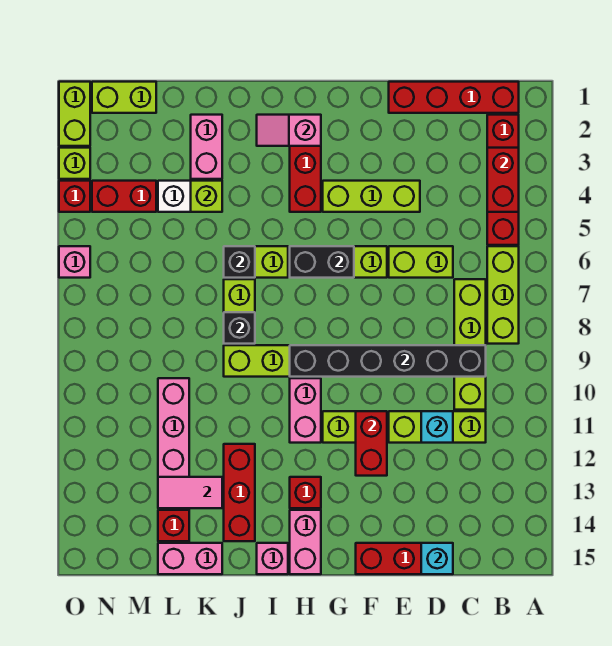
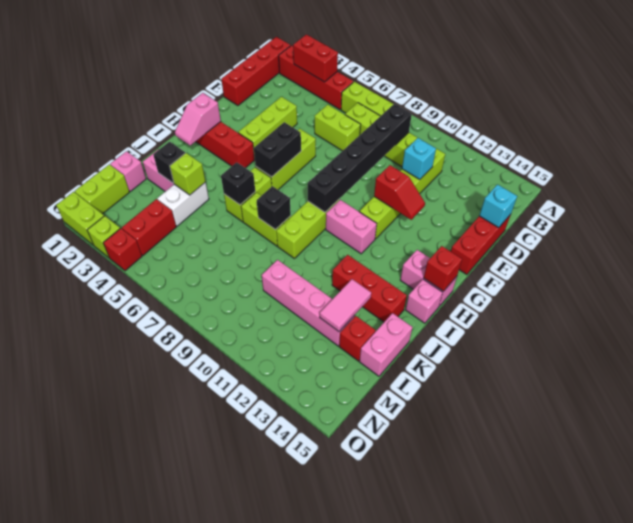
lime 1x2 brick [389,246,453,278] -> lime 1x2 brick turned to [315,105,361,151]
red 1x2 brick [356,411,387,476] -> red 1x2 slope [374,165,425,220]
red 1x1 brick [290,477,321,508] -> red 1x1 brick moved to [424,246,462,291]
none -> black 1x1 brick [153,142,185,183]
pink 1x1 brick [59,246,90,278] -> pink 1x1 brick moved to [110,151,146,191]

